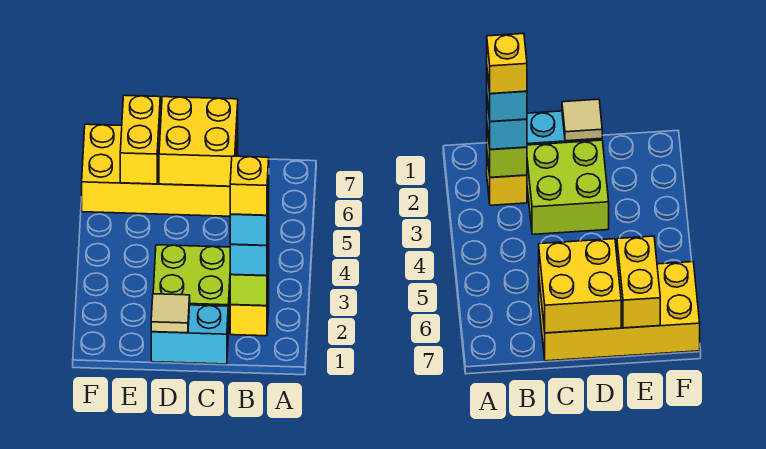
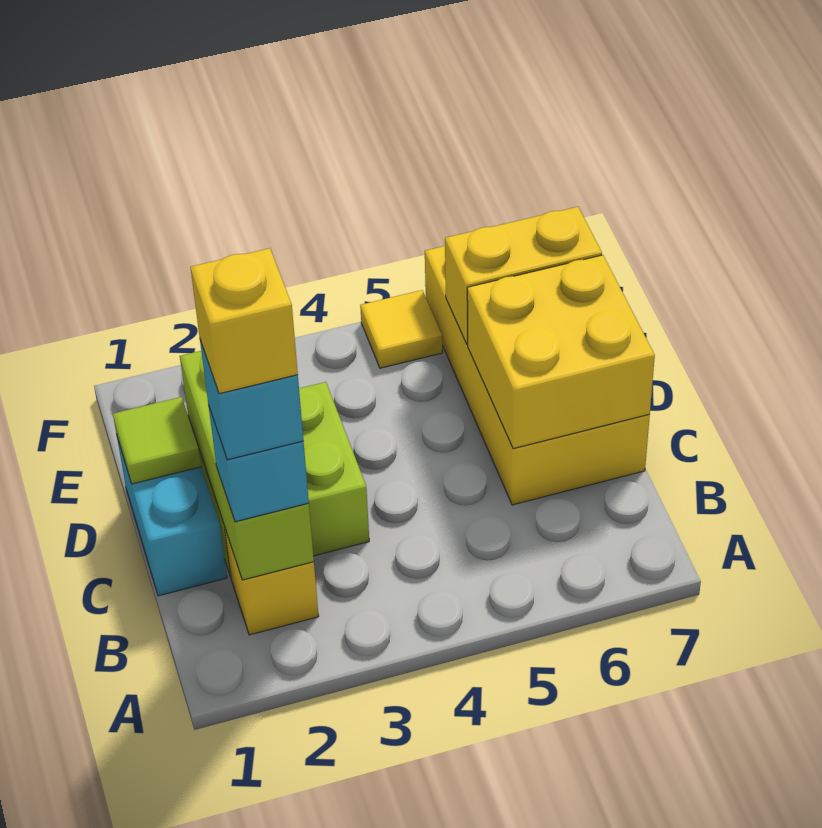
lime 1x1 brick [230,251,269,306] -> lime 1x3 brick [180,351,314,580]
tan 1x1 tile [151,294,190,333] -> lime 1x1 tile [113,397,201,484]
none -> yellow 1x1 tile [360,290,442,368]

